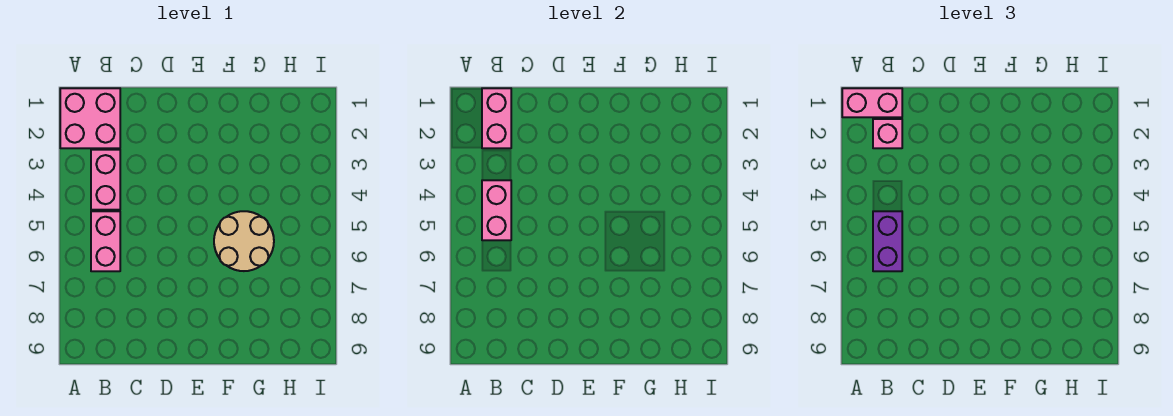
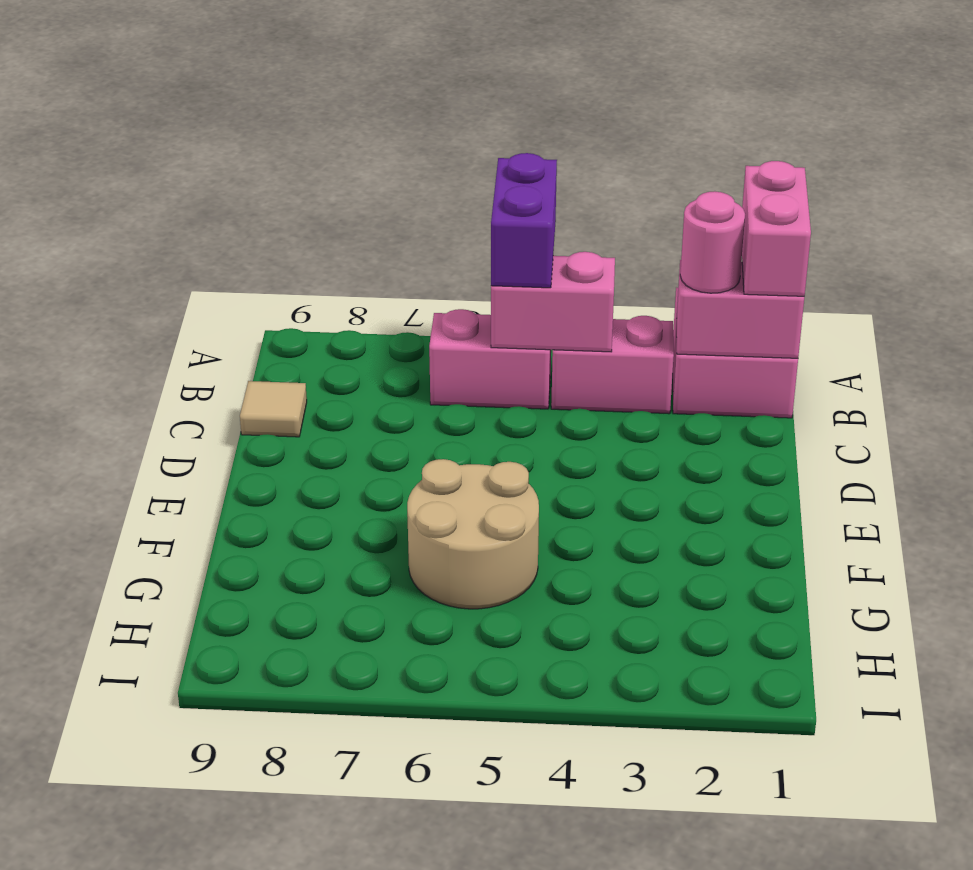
pink 1x1 brick [873,119,902,148] -> pink 1x1 round brick [680,191,745,293]
purple 1x2 brick [873,211,902,271] -> purple 1x2 brick turned to [491,153,557,288]
none -> tan 1x1 tile [240,381,307,437]

